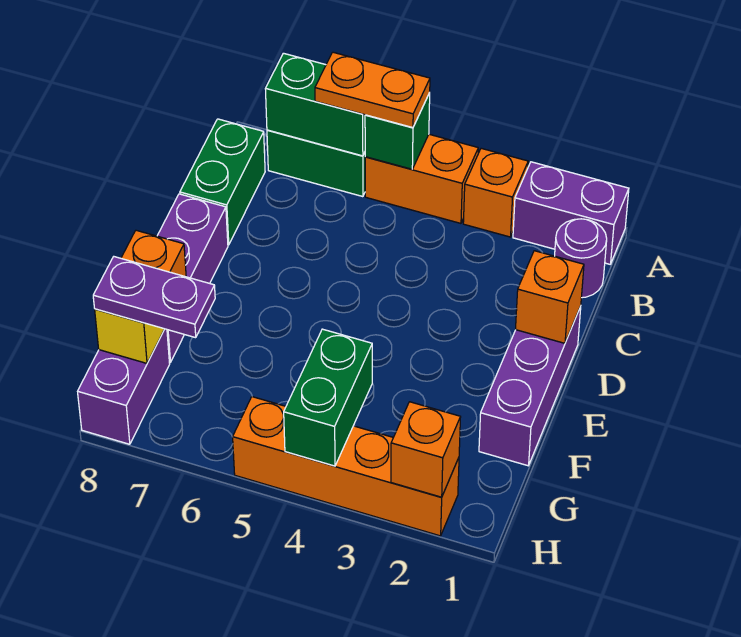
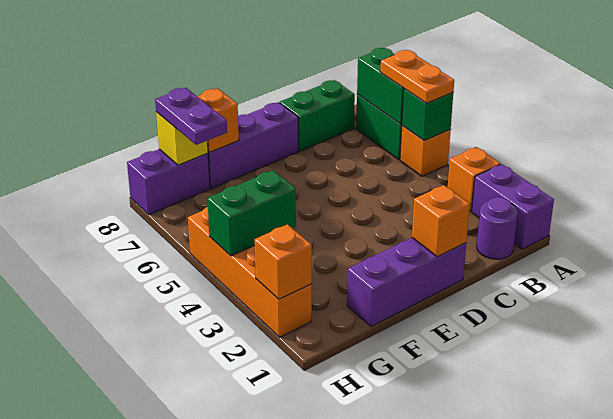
orange 1x2 brick [365,134,478,223] -> orange 1x1 brick [400,126,451,176]

